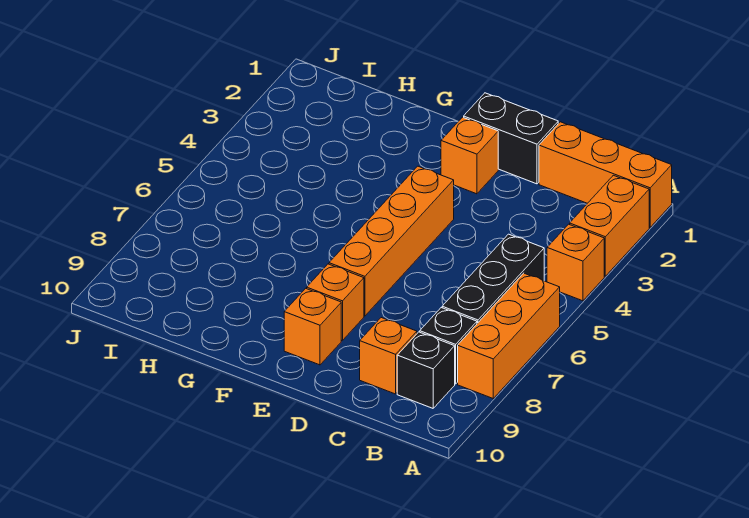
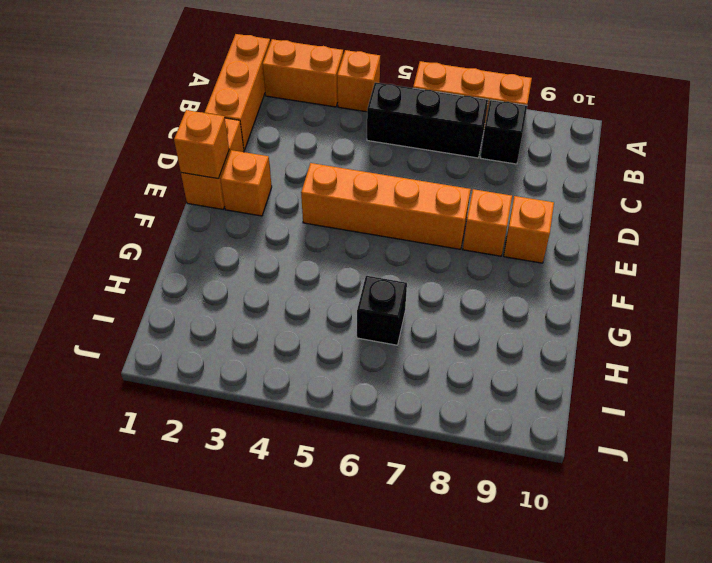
black 1x1 brick [397,332,455,408] -> black 1x1 brick moved to [357,276,407,345]
orange 1x1 brick [360,318,417,394] -> orange 1x1 brick moved to [174,110,229,179]
black 1x2 brick [464,93,558,184] -> orange 1x2 brick [181,118,244,209]

